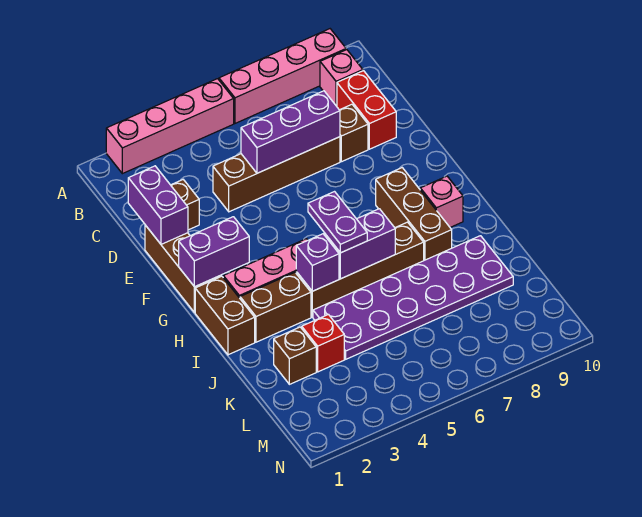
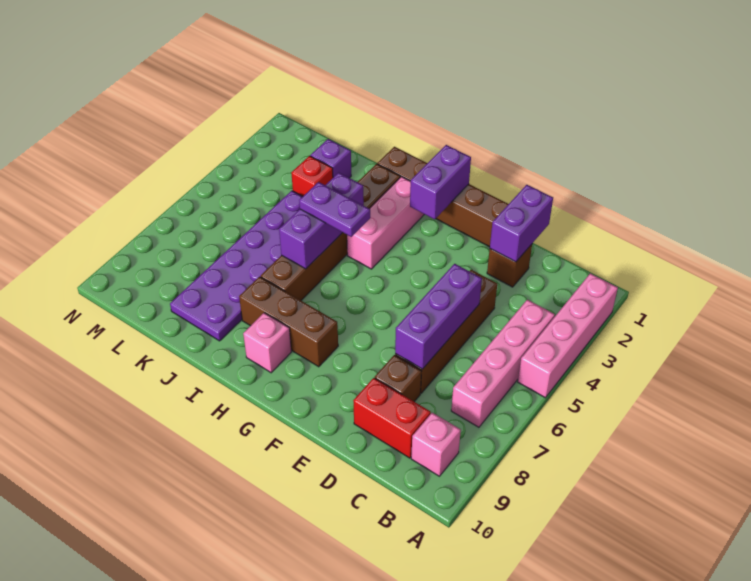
pink 1x4 brick [219,29,346,123] -> pink 1x4 brick moved to [451,300,555,427]
purple 1x2 brick [128,166,188,244] -> purple 1x2 brick turned to [490,185,553,262]
brown 1x1 brick [274,327,316,384] -> purple 1x1 brick [310,139,351,178]

